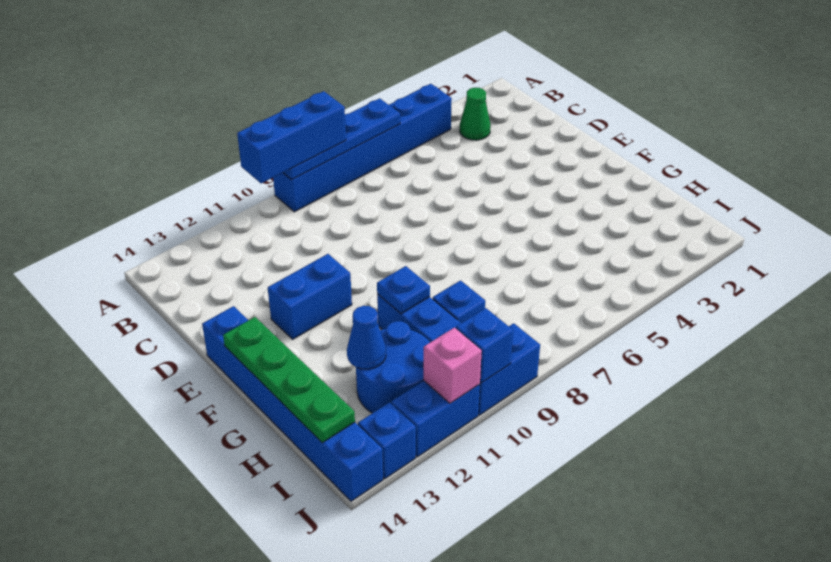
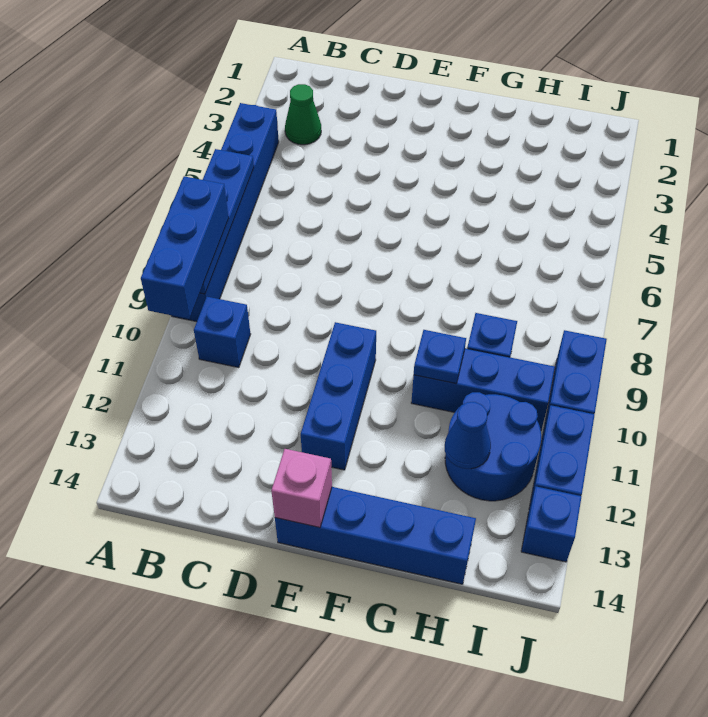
blue 1x2 brick [268,254,352,339] -> blue 1x3 brick [301,322,376,470]
blue 1x6 brick [202,306,383,501] -> blue 1x4 brick [275,487,476,584]
green 1x4 plate [223,317,355,443] -> none
blue 1x1 brick [456,308,513,383] -> blue 1x1 brick moved to [194,297,251,368]
pink 1x1 brick [424,328,482,403] -> pink 1x1 brick moved to [271,449,332,528]

